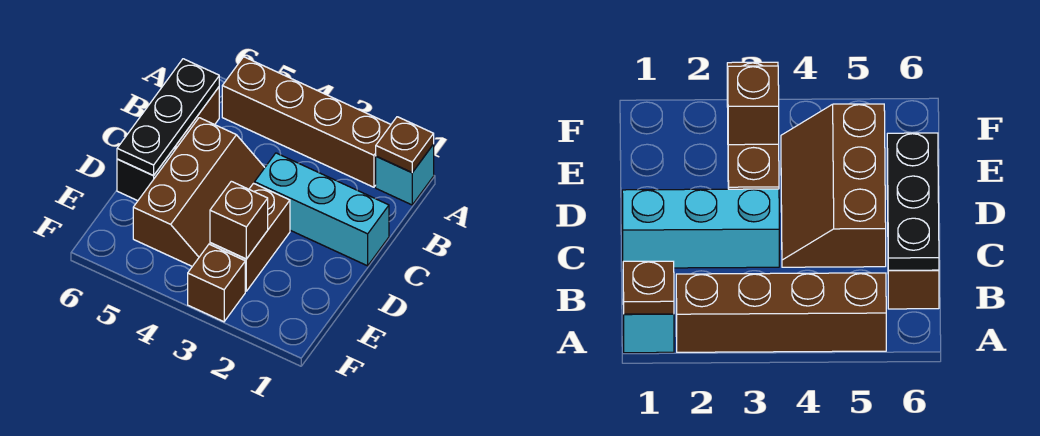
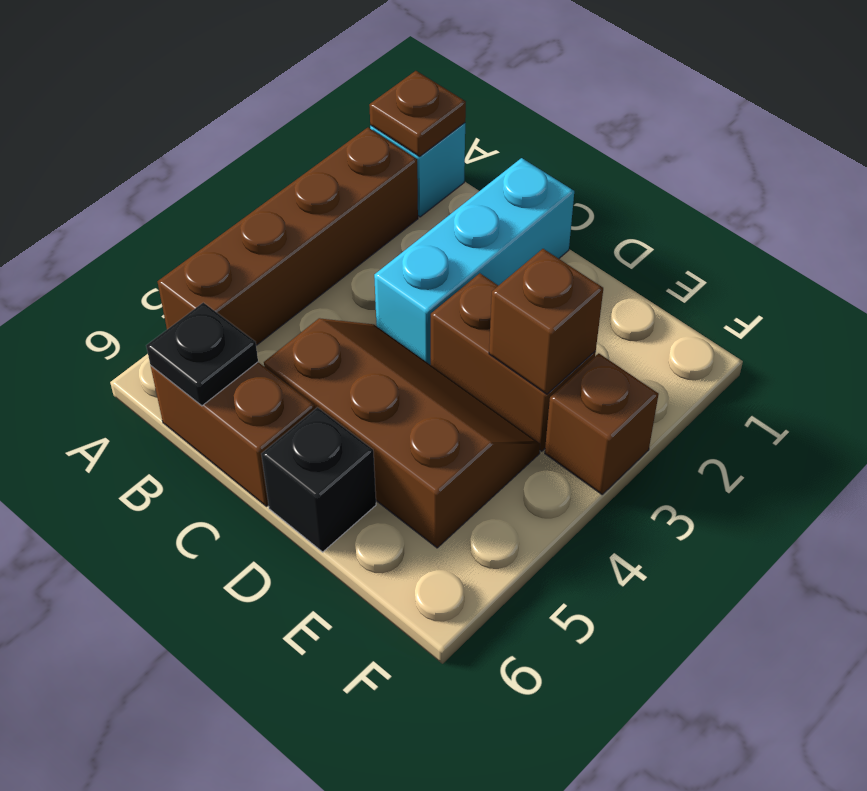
black 1x3 plate [117,59,219,176] -> black 1x1 plate [146,303,258,406]

